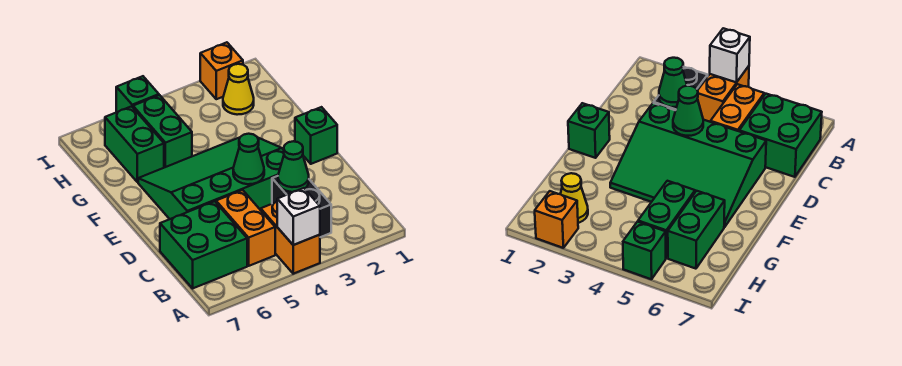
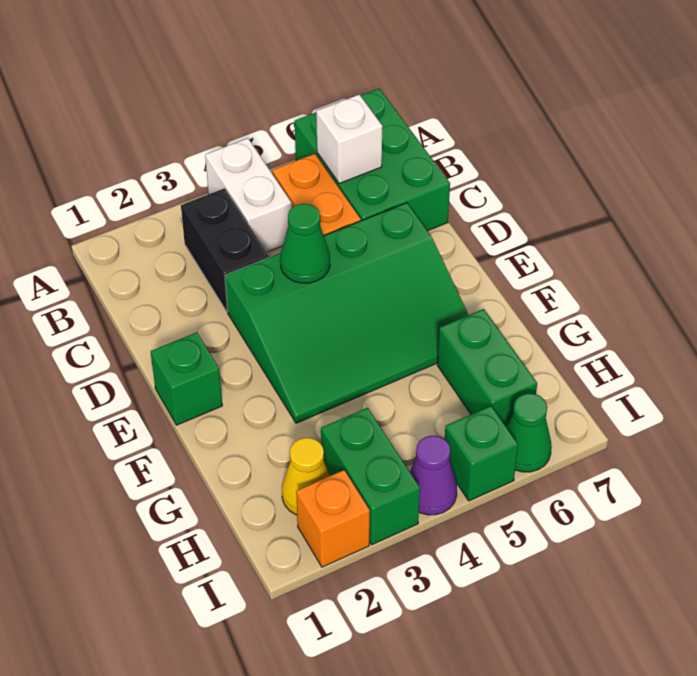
orange 1x2 brick [261,202,320,274] -> white 1x2 brick [205,138,292,252]
white 1x1 brick [277,188,320,245] -> white 1x1 brick moved to [316,95,382,184]
green 2x2 brick [160,201,247,288] -> green 2x3 brick [295,89,450,231]
green 1x1 cone [278,141,309,192] -> green 1x1 cone moved to [507,393,552,472]
green 1x2 brick [133,95,192,168] -> green 1x2 brick moved to [321,408,420,545]
none -> purple 1x1 cone [410,436,457,515]

